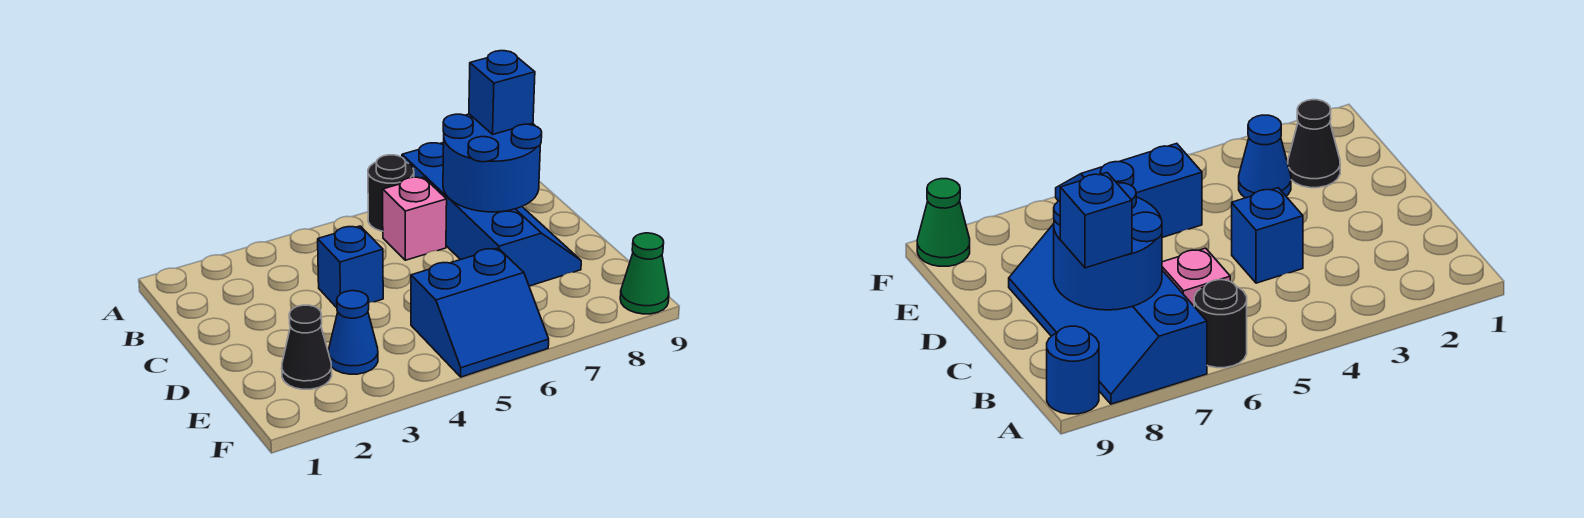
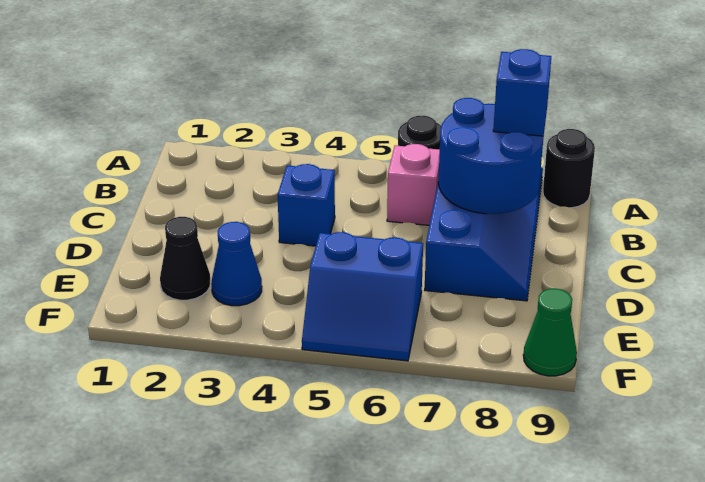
blue 1x1 round brick [1047,326,1099,414] -> black 1x1 round brick [543,129,595,208]

